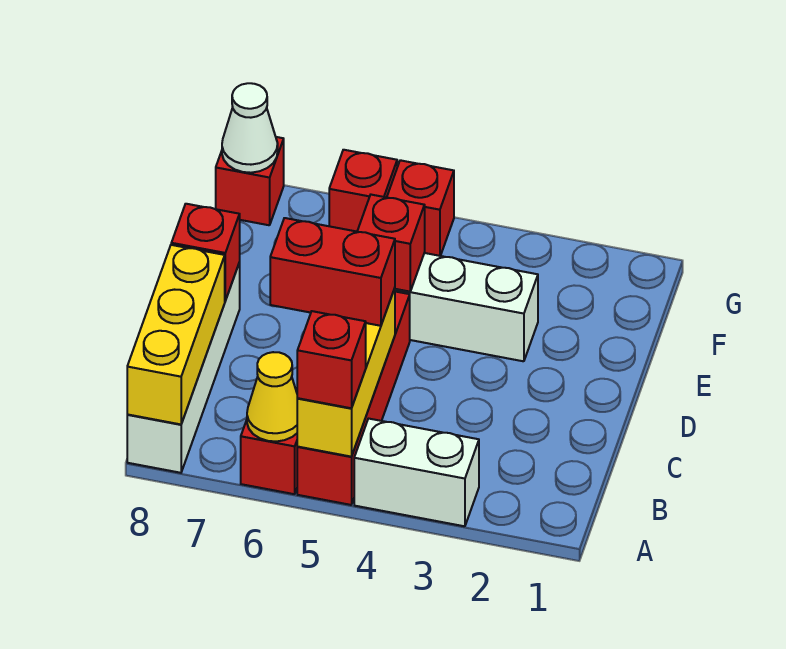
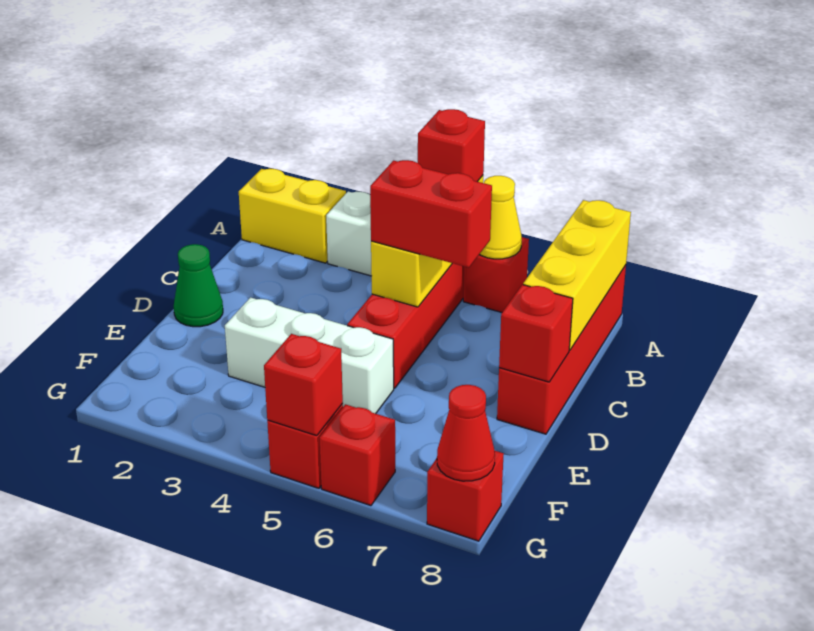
none -> yellow 1x2 brick [239,169,346,263]
white 1x4 brick [127,262,240,473] -> red 1x4 brick [497,265,626,434]
none -> green 1x1 cone [174,244,223,327]
red 1x1 brick [357,195,425,292] -> red 1x1 brick moved to [264,334,343,436]
white 1x1 cone [222,83,278,173] -> red 1x1 cone [437,385,495,481]

